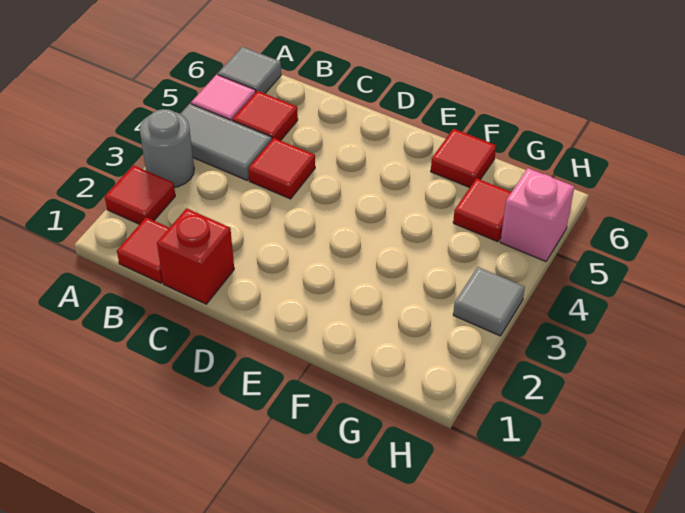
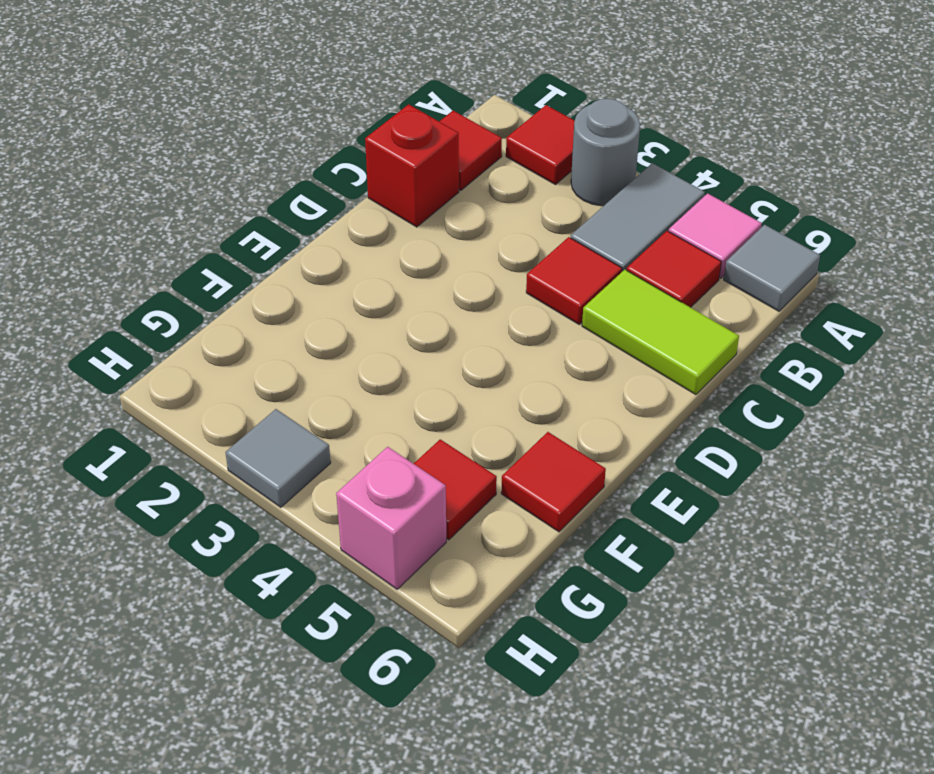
none -> lime 1x2 tile [582,270,739,395]

